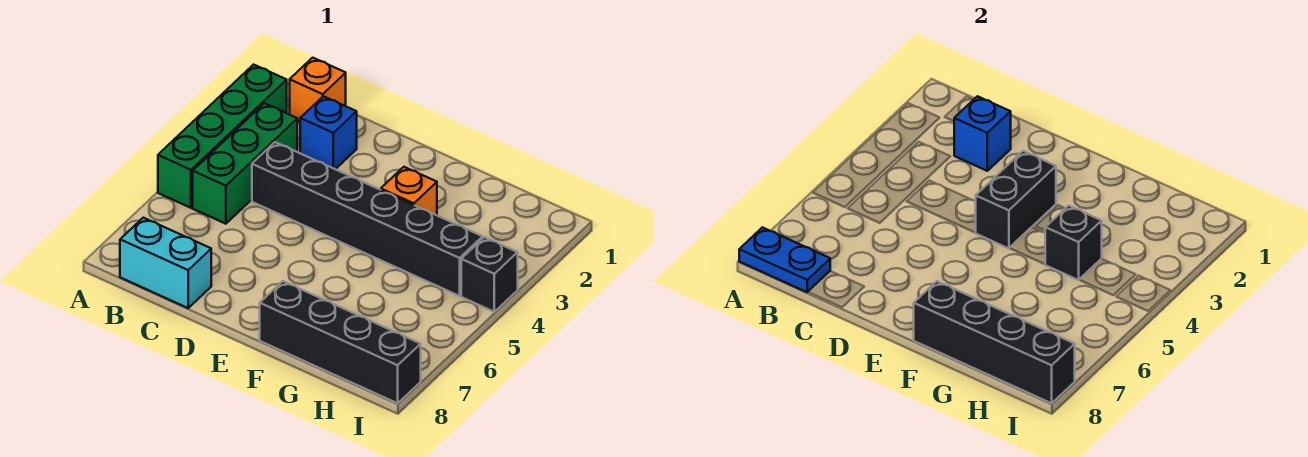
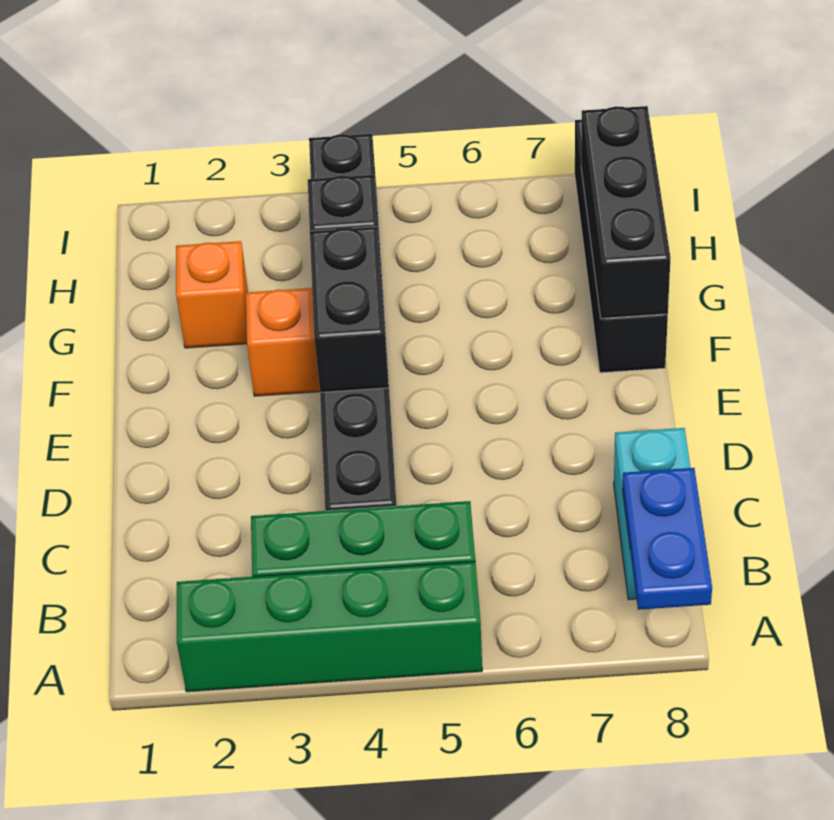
orange 1x1 brick [290,58,346,122] -> orange 1x1 brick moved to [176,241,248,348]
blue 1x1 brick [300,96,357,169] -> none
blue 1x1 brick [954,96,1011,171] -> none
black 1x2 brick [976,151,1056,248] -> black 1x2 brick turned to [310,226,388,392]
black 1x4 brick [914,281,1075,403] -> black 1x3 brick [581,106,670,319]

